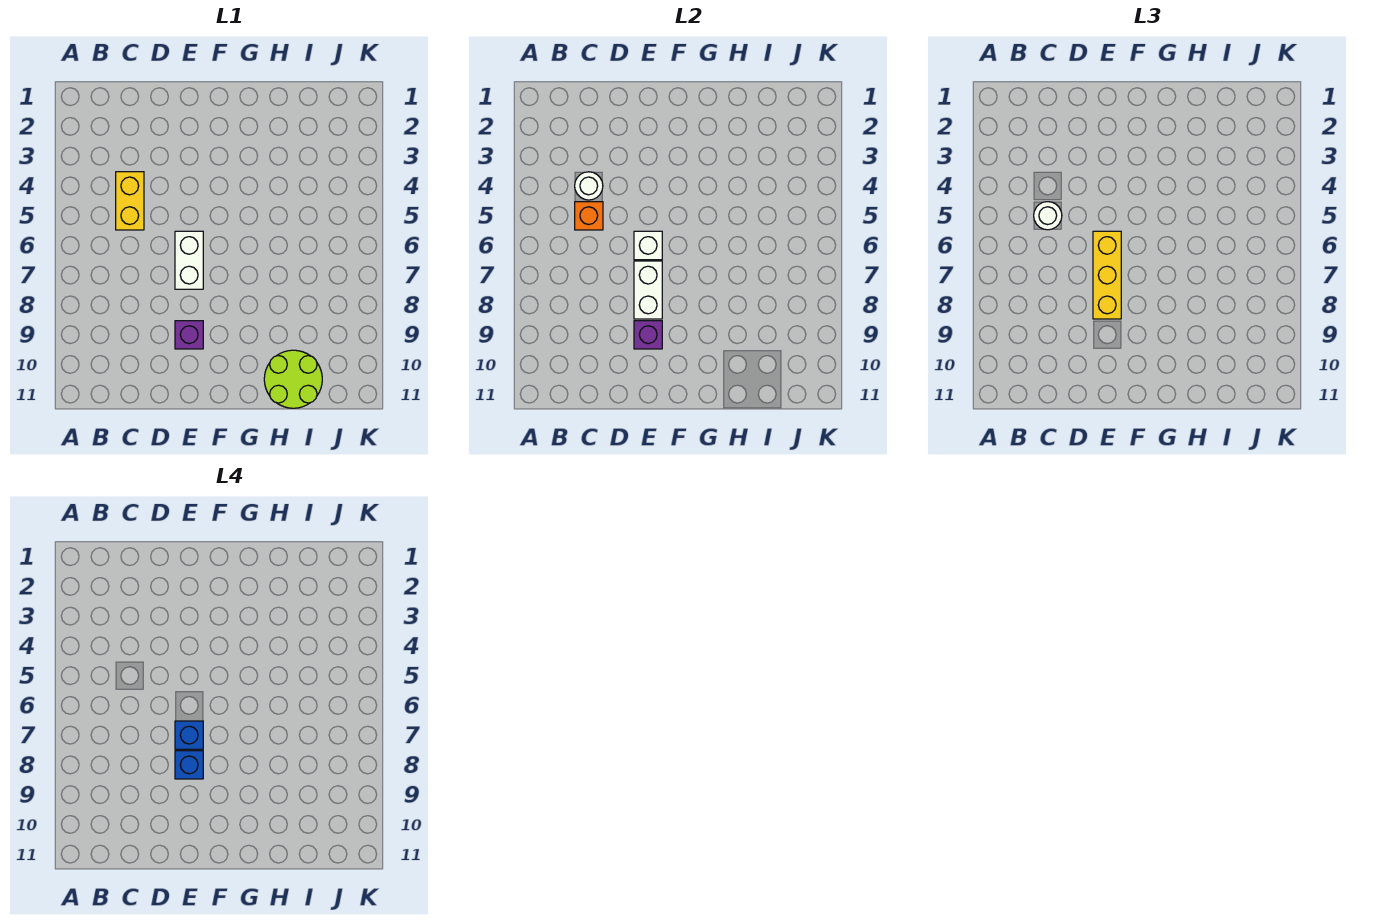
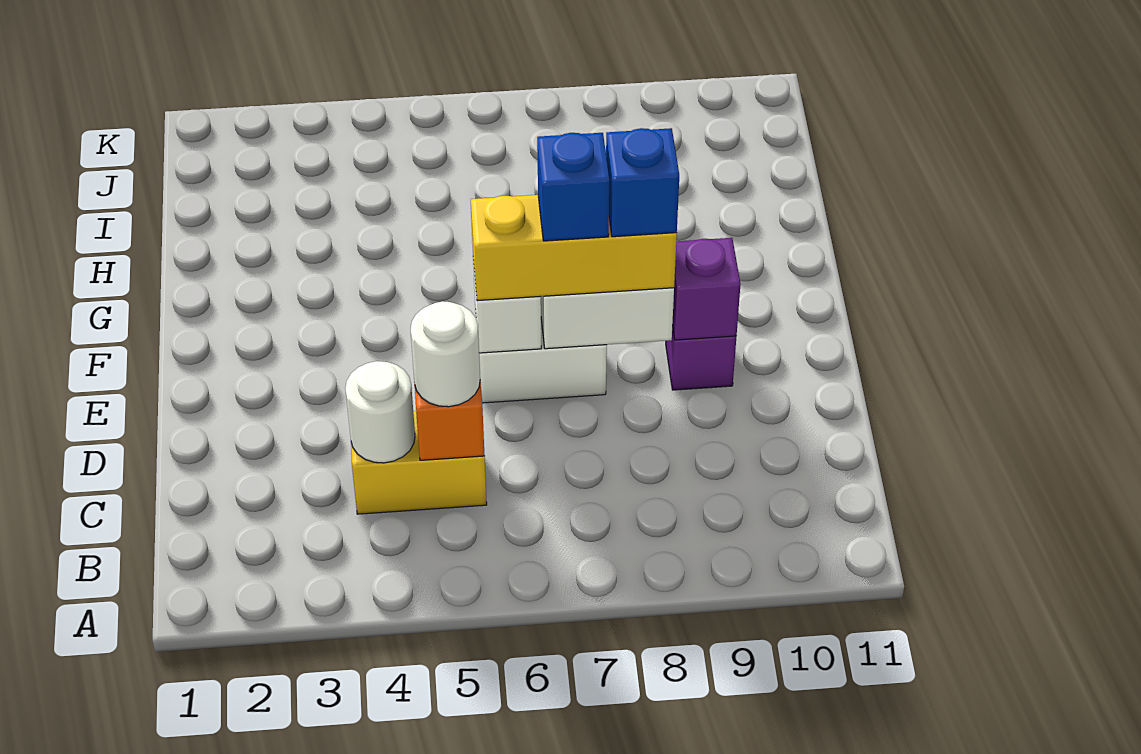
lime 2x2 round brick [264,350,322,408] -> none

